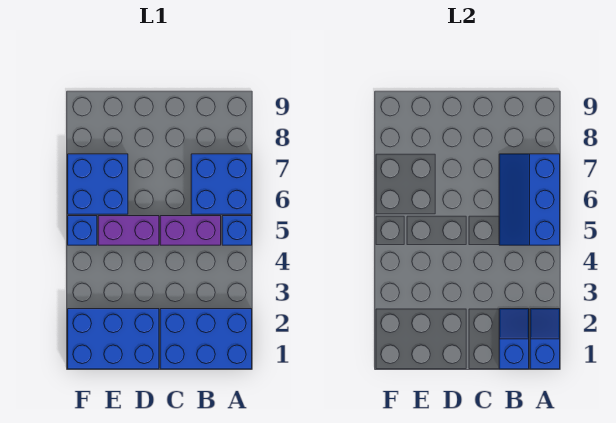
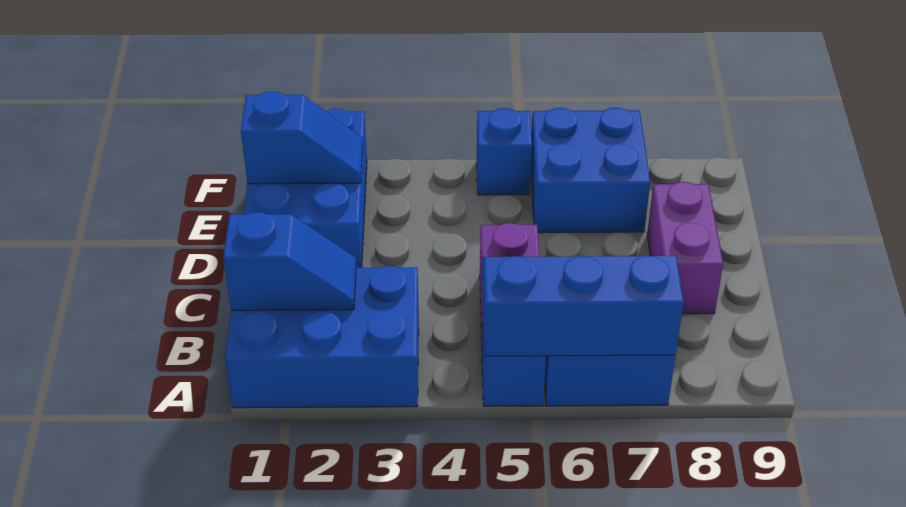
blue 2x3 brick [160,309,252,369] -> blue 2x3 brick turned to [225,266,419,408]
blue 1x2 slope [530,309,560,369] -> blue 1x2 slope moved to [241,92,363,184]
purple 1x2 brick [98,216,159,245] -> purple 1x2 brick moved to [647,182,723,314]

